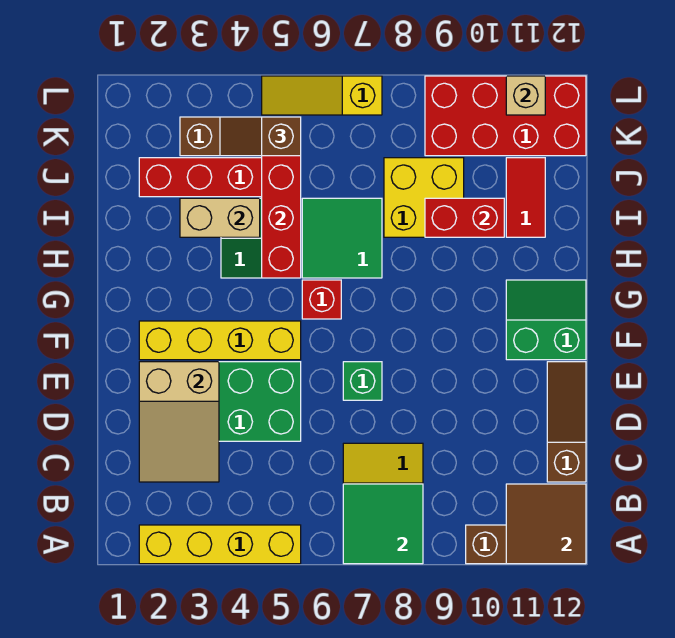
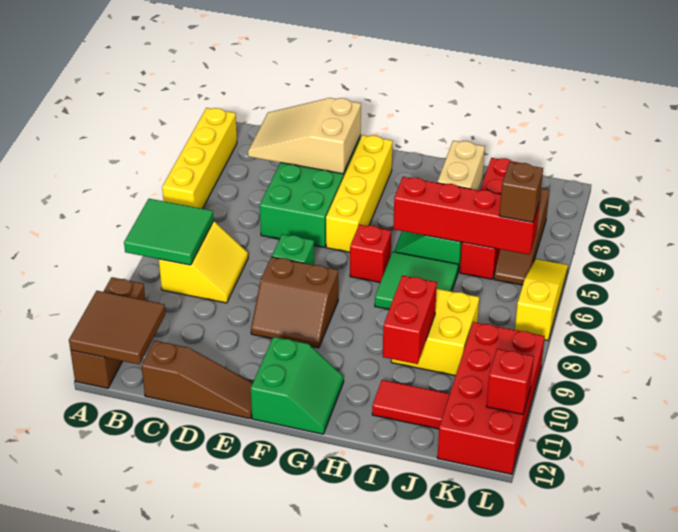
none -> brown 2x2 slope [251,257,338,348]
tan 1x1 brick [506,76,545,115] -> red 1x1 brick [486,349,534,414]

